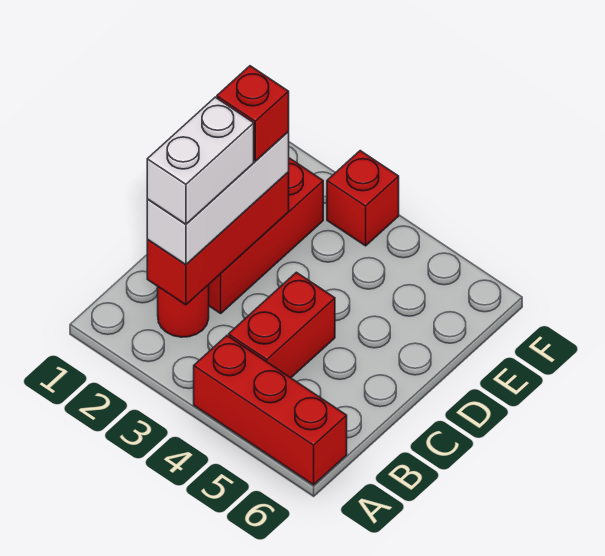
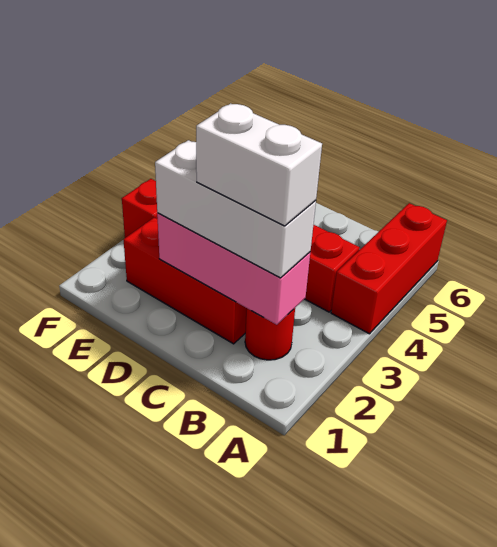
red 1x3 brick [147,172,289,305] -> pink 1x3 brick [157,213,310,325]
red 1x1 brick [217,66,289,161] -> none

